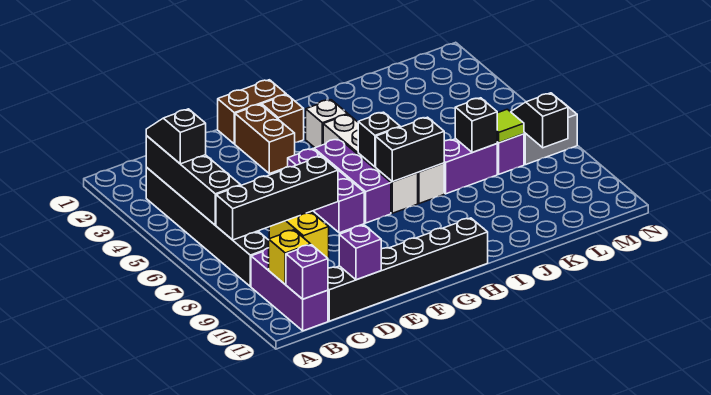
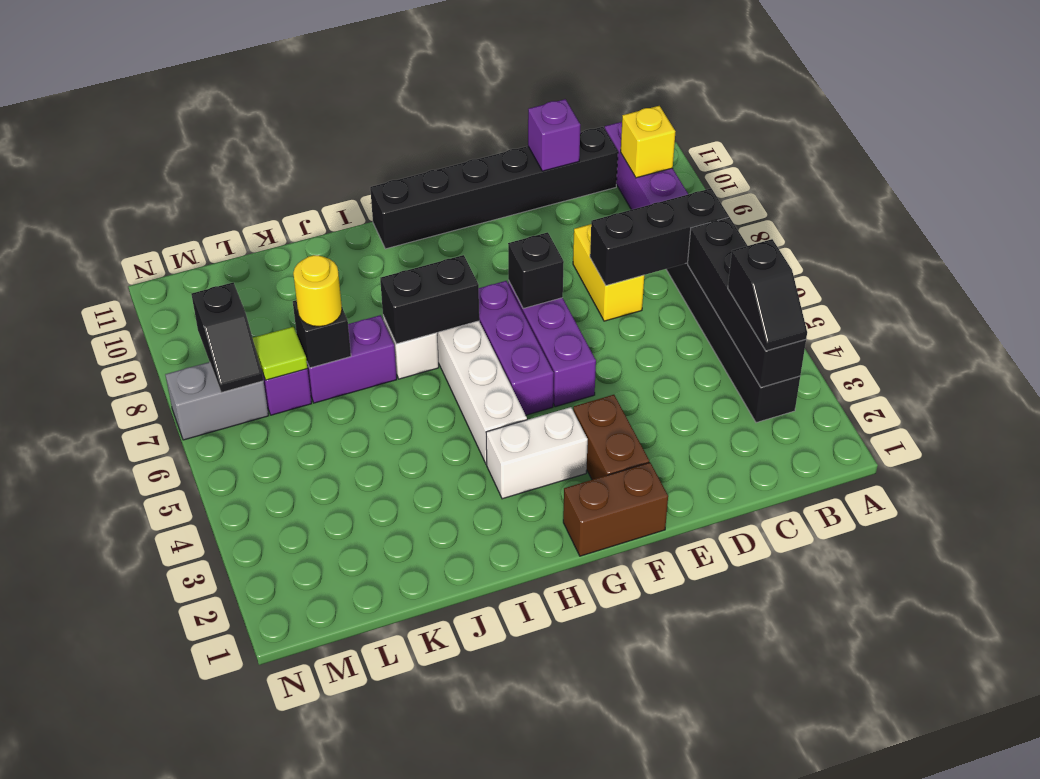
black 1x4 brick [216,156,338,240] -> black 1x3 brick [590,188,729,286]
purple 1x1 brick [286,245,328,299] -> none
brown 1x1 brick [262,95,304,142] -> none
white 1x1 brick [306,100,348,148] -> white 1x2 brick [486,407,588,499]
black 1x1 brick [358,112,400,167] -> black 1x1 brick moved to [508,232,564,308]
none -> yellow 1x1 round brick [293,255,342,327]

